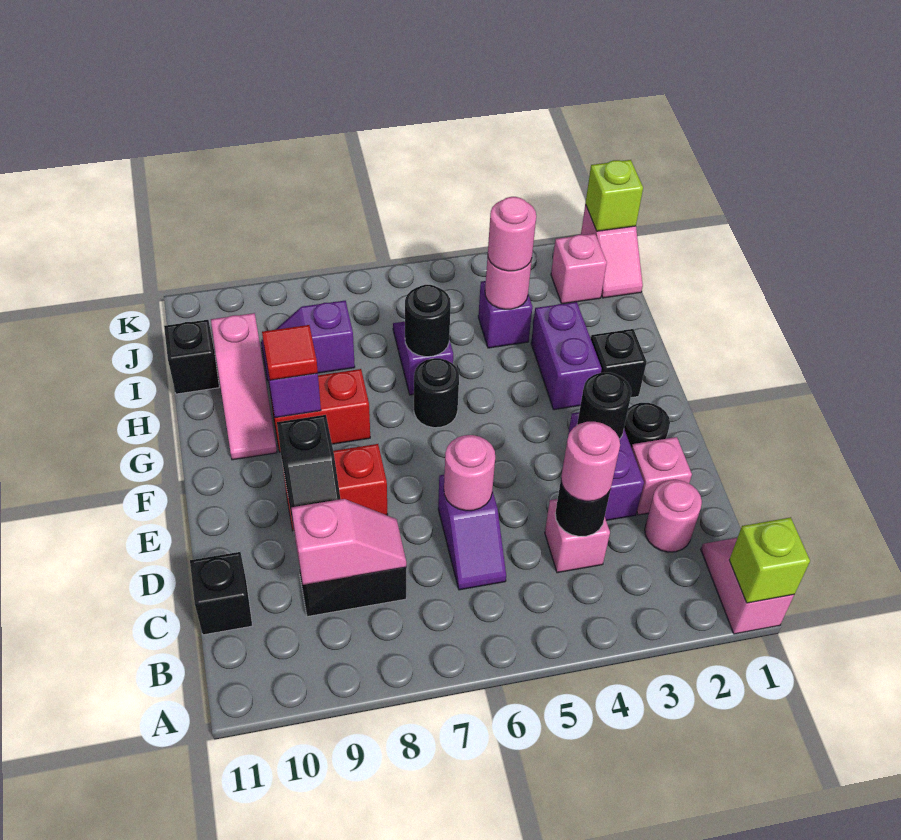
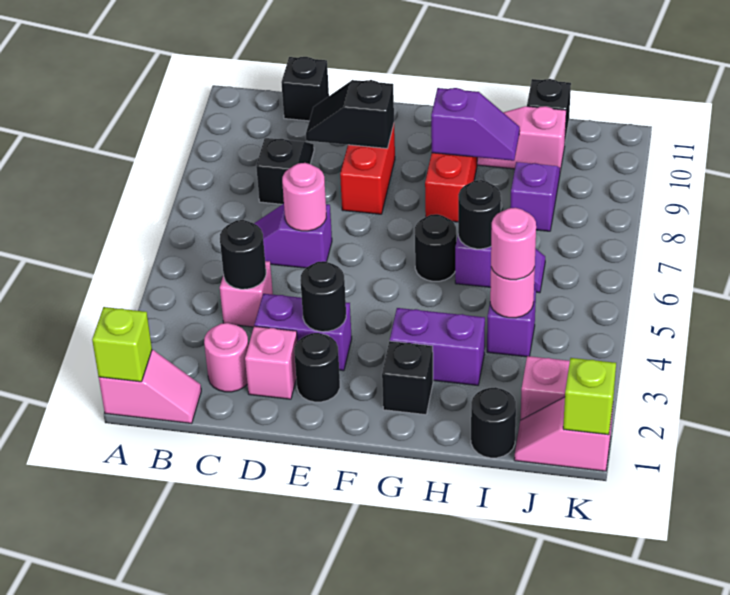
pink 1x1 round brick [561,422,620,501] -> none
pink 1x2 slope [291,499,406,585] -> none
red 1x1 tile [262,325,318,380] -> none
none -> black 1x1 round brick [471,387,516,458]

